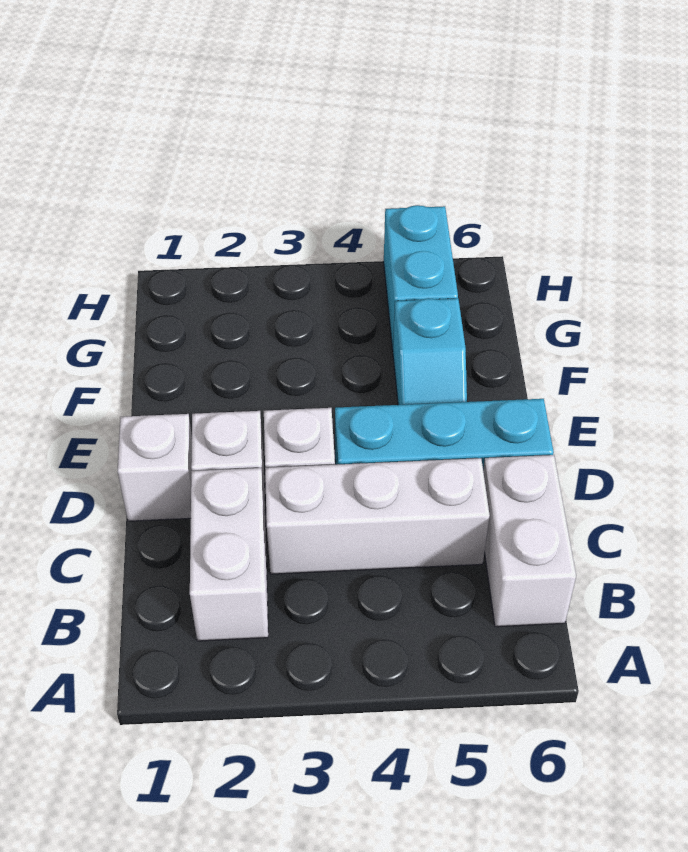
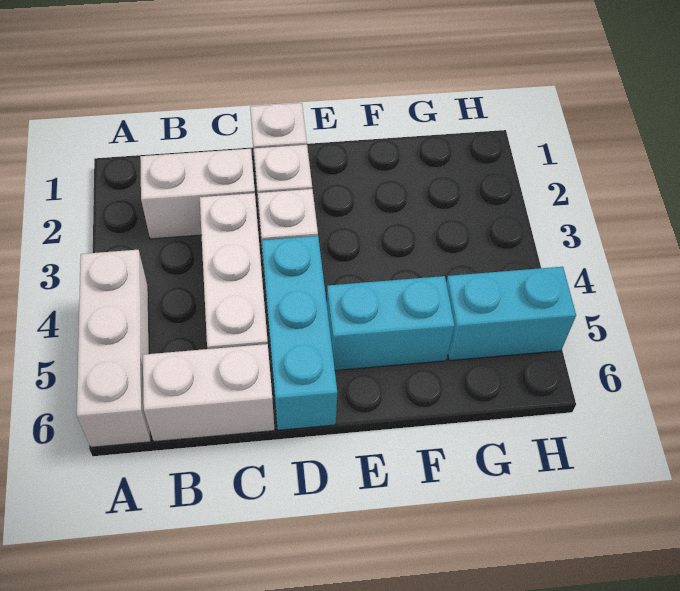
none -> white 1x3 brick [77,250,151,447]
cyan 1x2 slope [393,298,467,405] -> cyan 1x2 brick [327,276,455,370]

